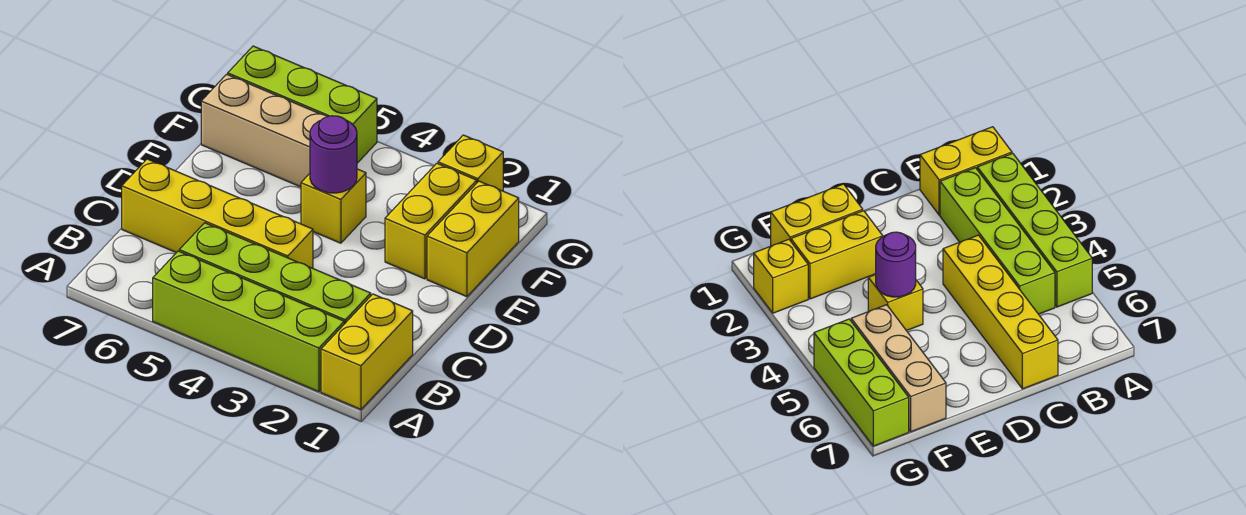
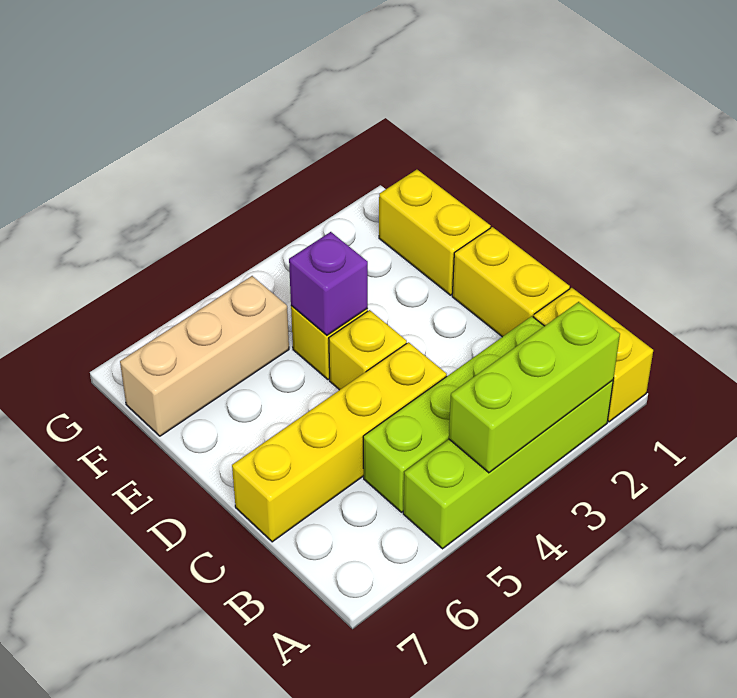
yellow 1x2 brick [385,163,477,279] -> yellow 1x2 brick moved to [452,227,570,337]
purple 1x1 round brick [310,116,357,193] -> purple 1x1 brick [289,232,368,335]
yellow 1x1 brick [438,135,503,191] -> yellow 1x1 brick moved to [329,310,407,390]
lime 1x3 brick [228,46,377,163] -> lime 1x3 brick moved to [449,302,620,473]

